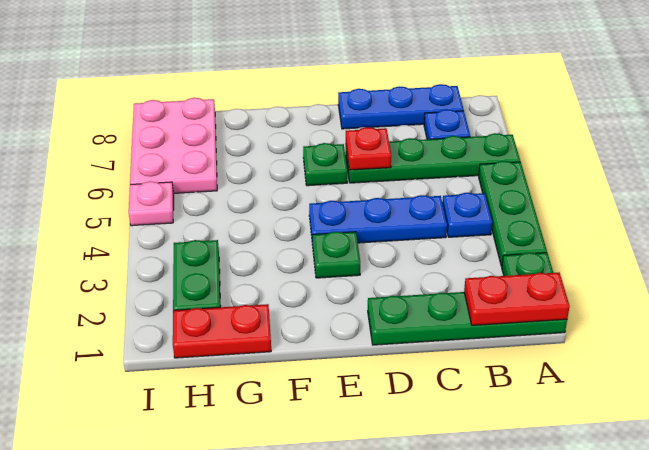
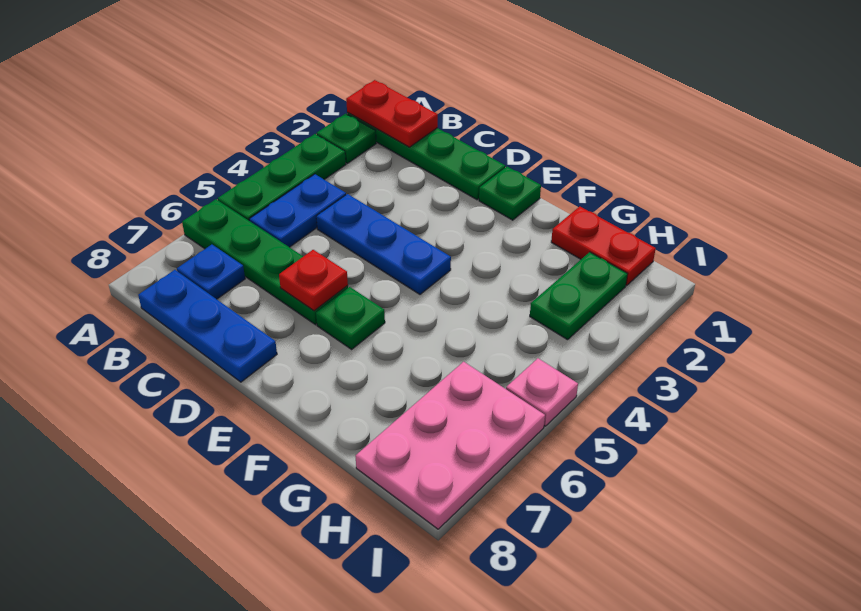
blue 1x1 plate [442,193,492,237] -> blue 1x2 plate [249,174,346,247]
green 1x1 plate [312,232,360,278] -> green 1x1 plate moved to [479,167,541,220]

